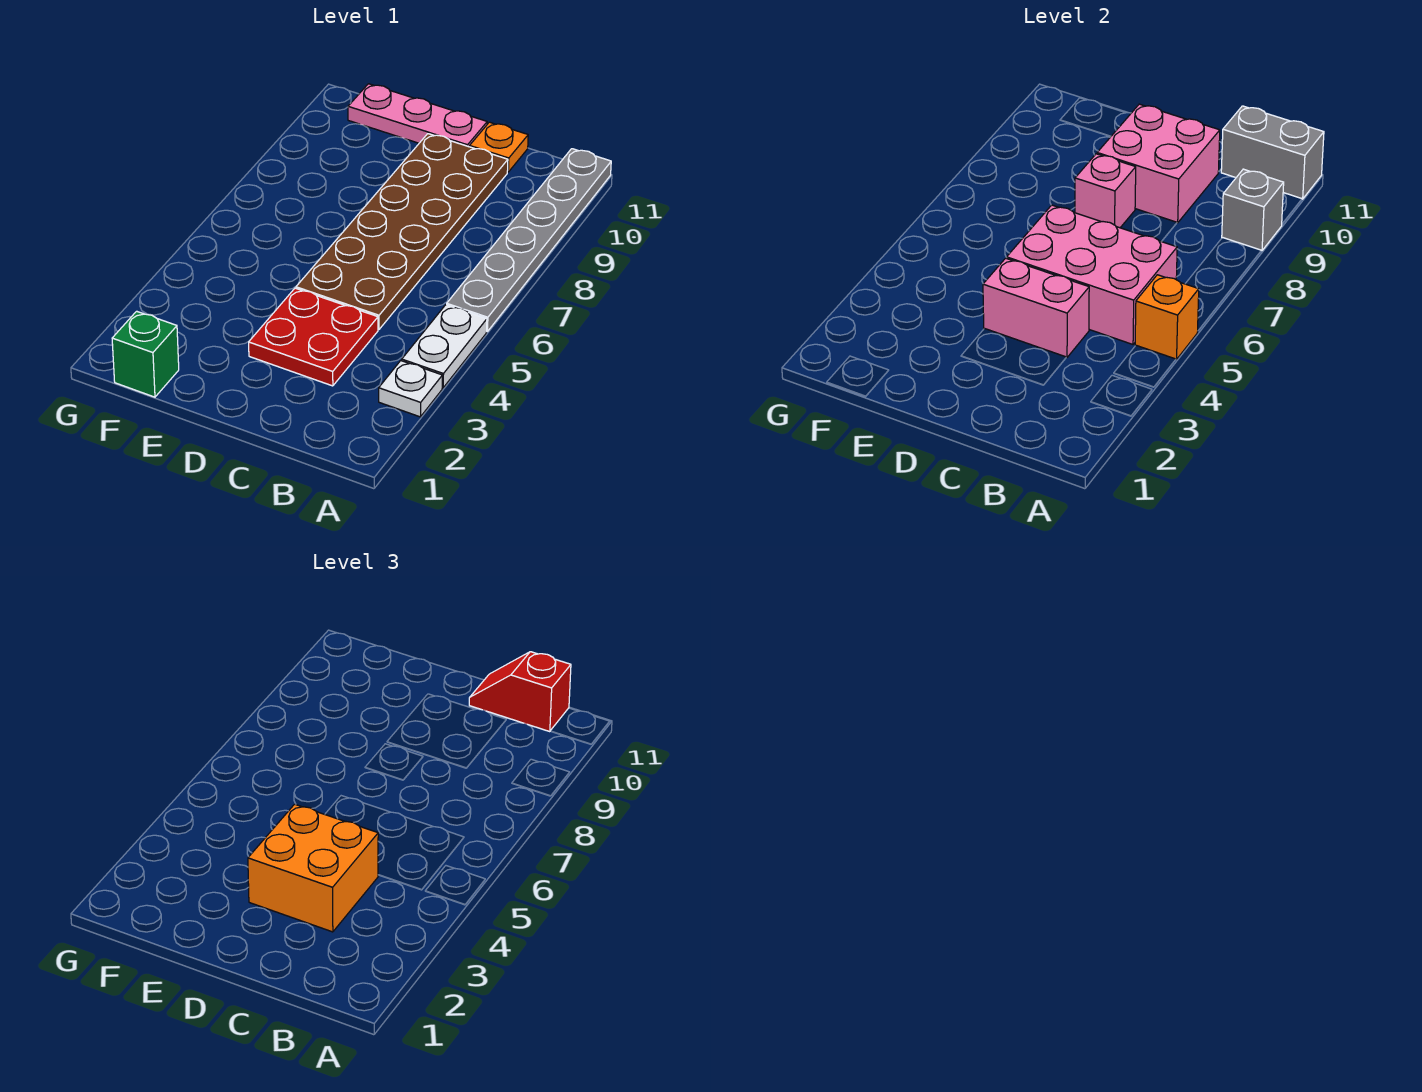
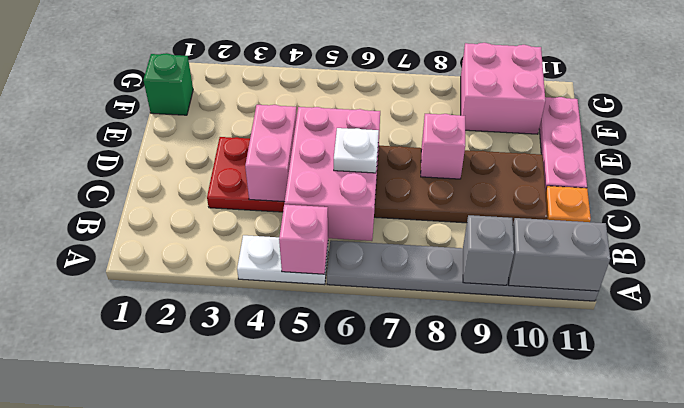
white 1x1 plate [379,361,442,417] -> white 1x1 plate moved to [334,128,379,173]
orange 1x1 brick [1135,275,1199,360] -> pink 1x1 brick [279,205,328,274]
grey 1x2 brick [1221,106,1324,199] -> grey 1x2 brick turned to [508,218,610,291]
red 1x2 slope [469,652,571,732] -> none
orange 2x2 brick [248,804,378,932] -> none
pink 2x2 brick [1097,104,1220,223] -> pink 2x2 brick moved to [461,43,545,134]

